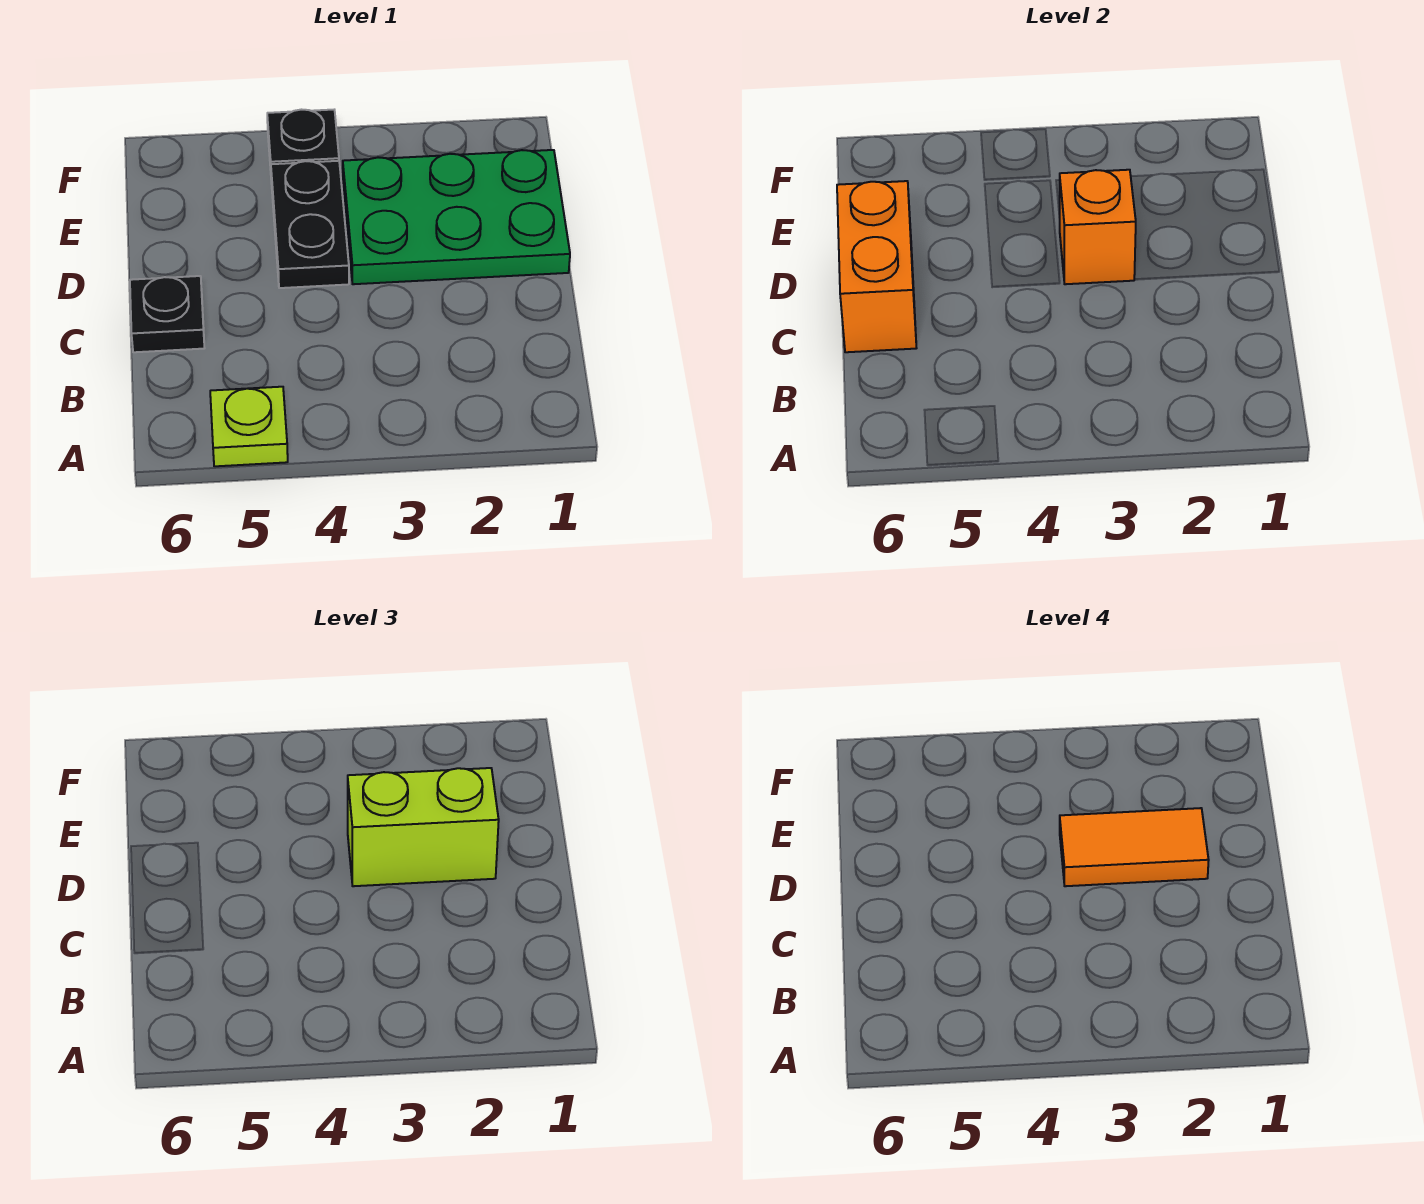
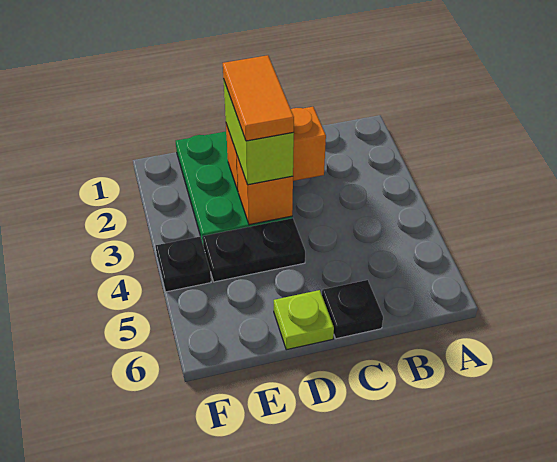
lime 1x1 plate [210,387,288,466] -> lime 1x1 plate moved to [274,290,334,350]
orange 1x2 brick [837,181,916,352] -> orange 1x2 brick moved to [226,107,326,190]

